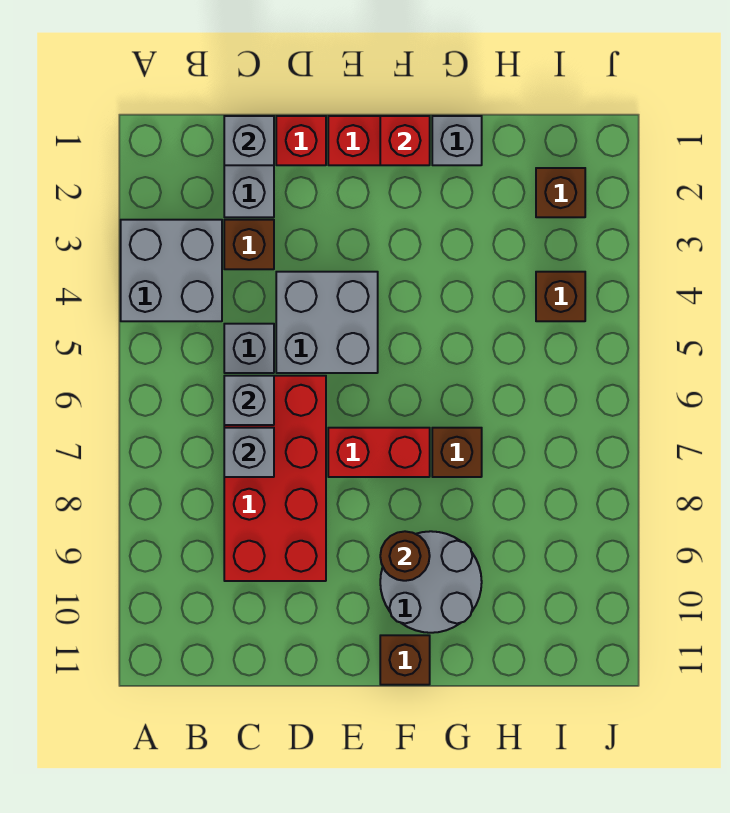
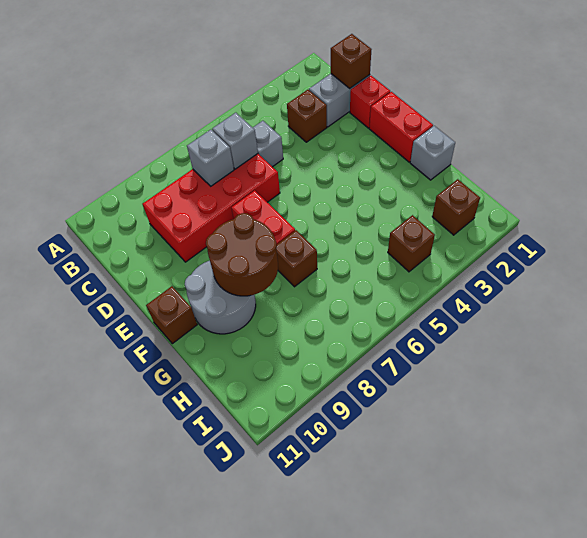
grey 2x2 brick [121,220,222,321] -> none
grey 1x1 brick [224,116,274,165] -> brown 1x1 brick [331,34,372,89]
grey 2x2 brick [276,272,378,373] -> none
red 1x1 brick [380,116,430,165] -> none
brown 1x1 round brick [380,531,430,581] -> brown 2x2 round brick [206,213,278,296]

